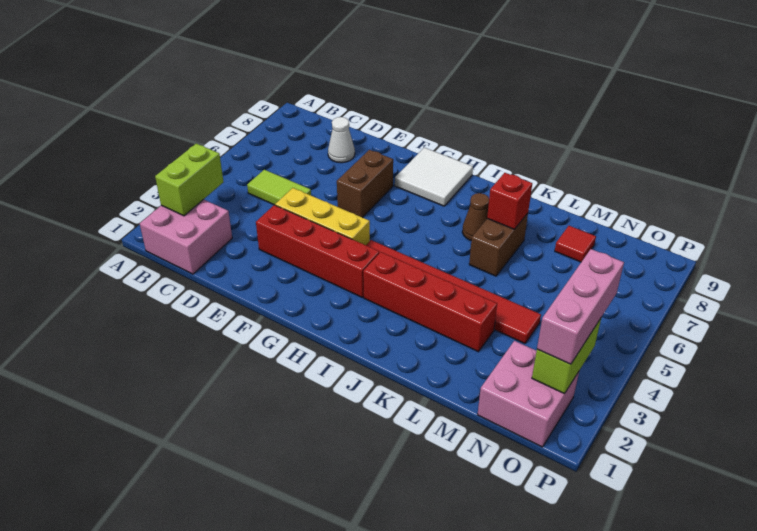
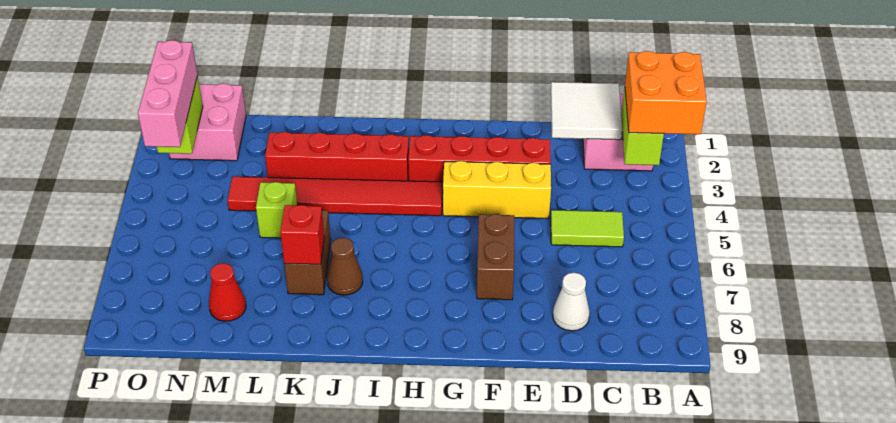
none -> orange 2x2 brick [625,51,707,134]
white 2x2 tile [395,148,473,206] -> white 2x2 tile moved to [551,82,622,140]
none -> lime 1x1 brick [256,182,297,238]
red 1x1 tile [555,226,596,262] -> red 1x1 cone [209,263,246,321]

